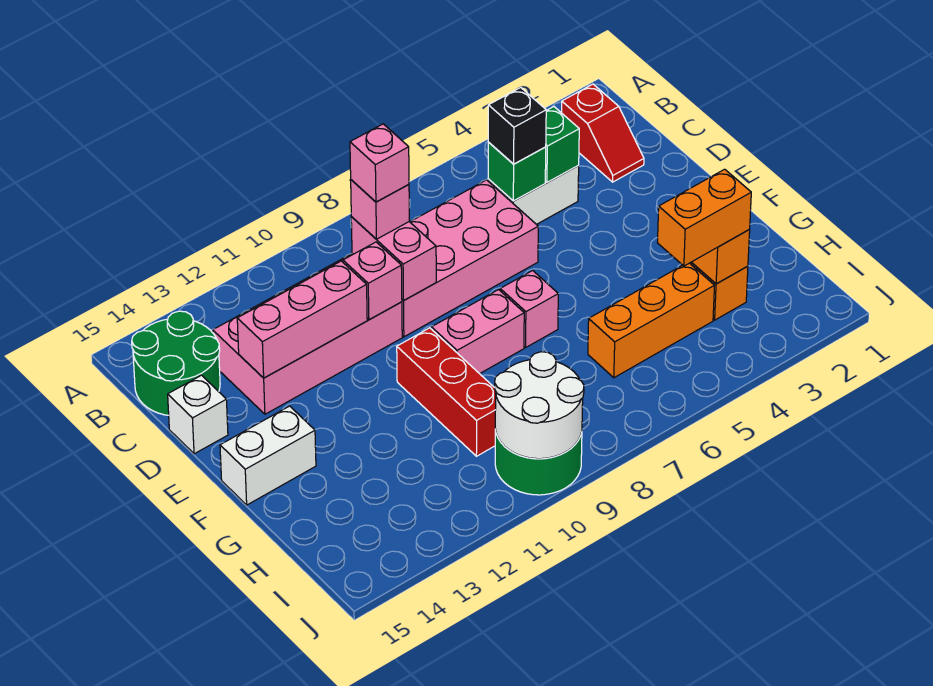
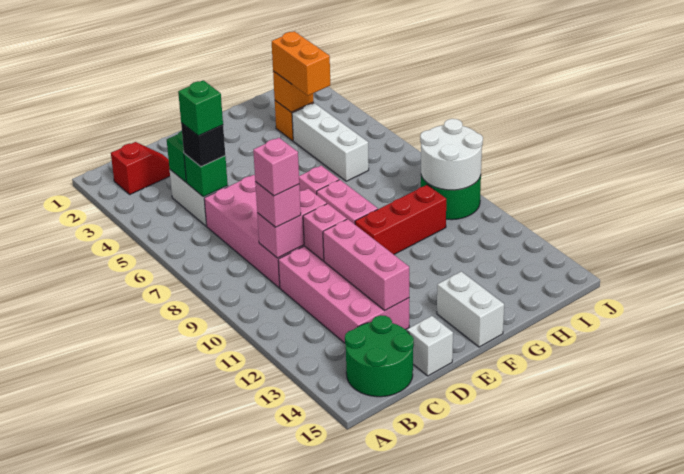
none -> green 1x1 brick [178,80,223,136]
orange 1x3 brick [588,263,714,378] -> white 1x3 brick [292,103,369,181]

